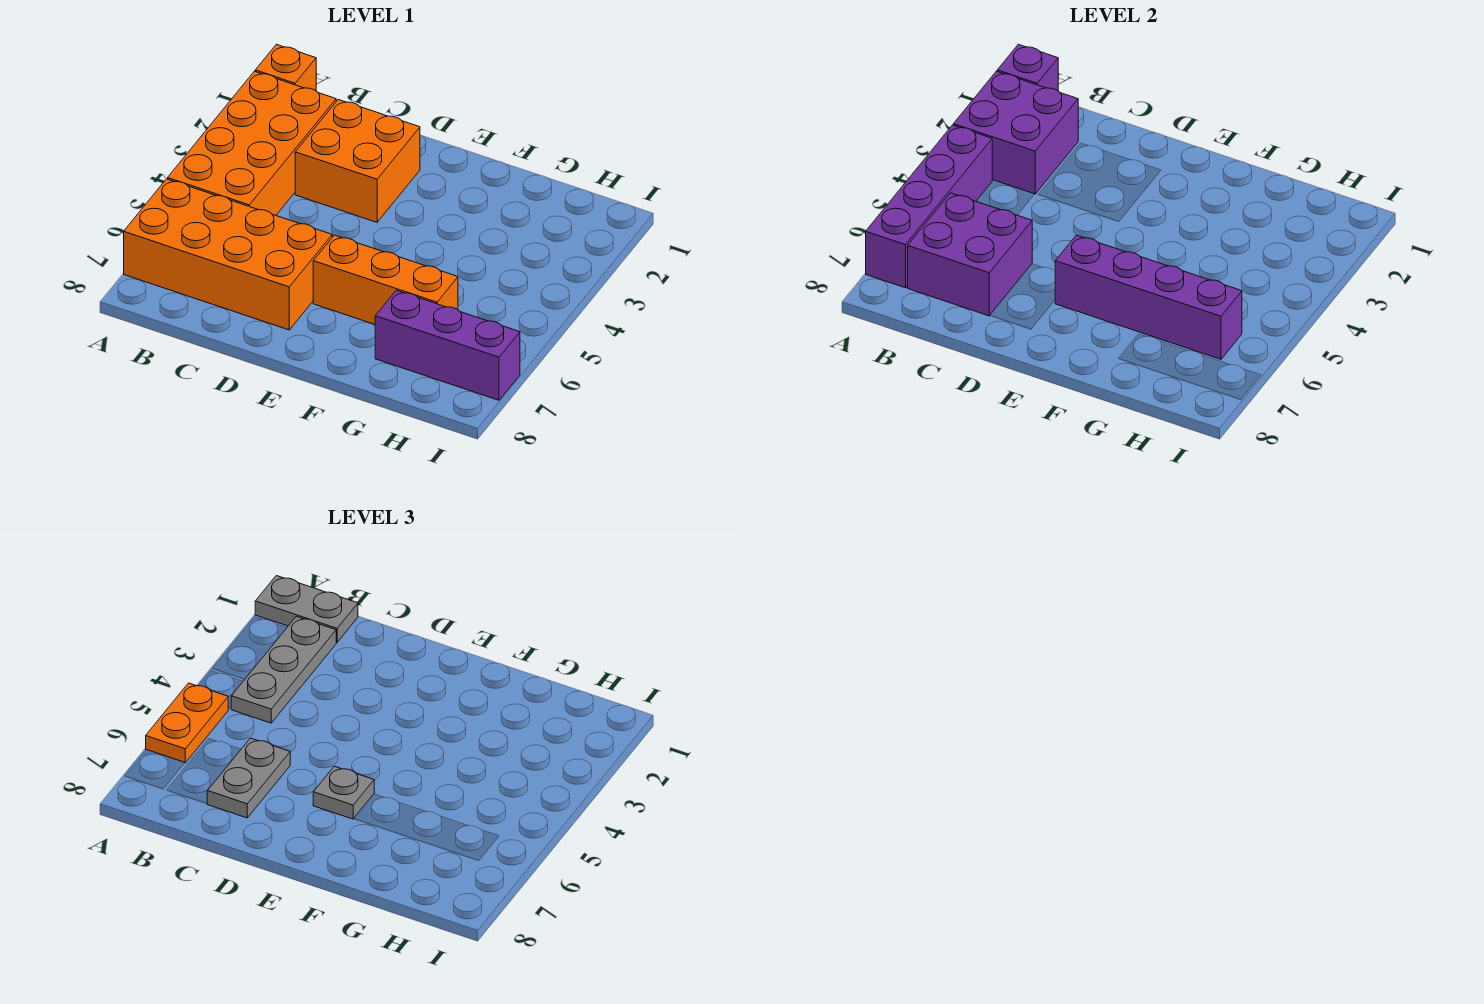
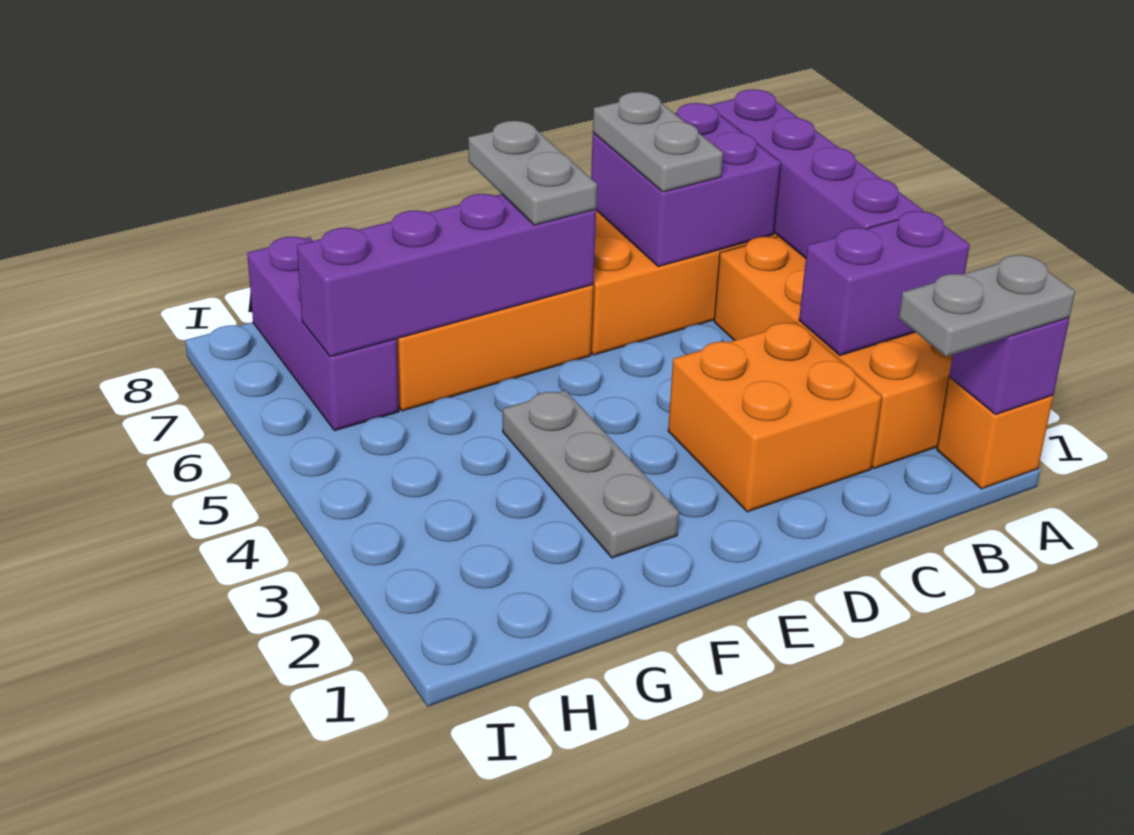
purple 2x2 brick [953,71,1078,194] -> purple 1x2 brick [799,211,970,355]
orange 1x2 plate [146,683,228,763] -> none
grey 1x3 plate [231,616,336,723] -> grey 1x3 plate moved to [503,390,679,558]
grey 1x1 plate [313,766,374,819] -> grey 1x2 plate [468,121,597,225]
purple 1x3 brick [375,290,520,400] -> purple 1x3 brick turned to [247,237,399,431]

